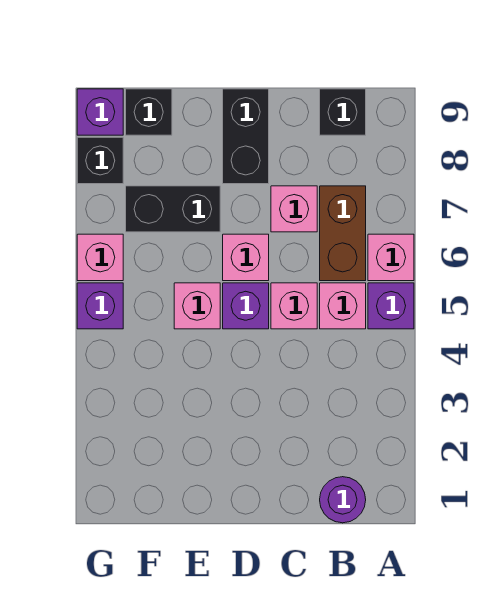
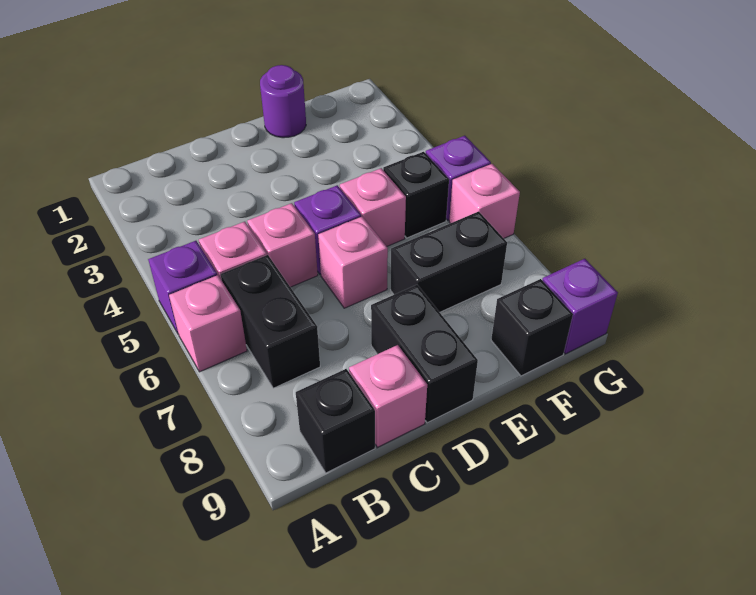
purple 1x1 round brick [320,477,366,523] -> purple 1x1 round brick moved to [260,65,306,138]
brown 1x2 brick [320,186,366,281] -> black 1x2 brick [221,255,320,388]
pink 1x1 brick [271,186,317,232] -> pink 1x1 brick moved to [349,345,427,447]
black 1x1 brick [77,137,123,184] -> black 1x1 brick moved to [383,152,449,238]

